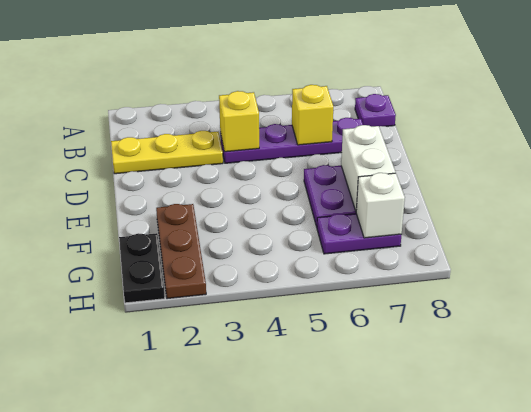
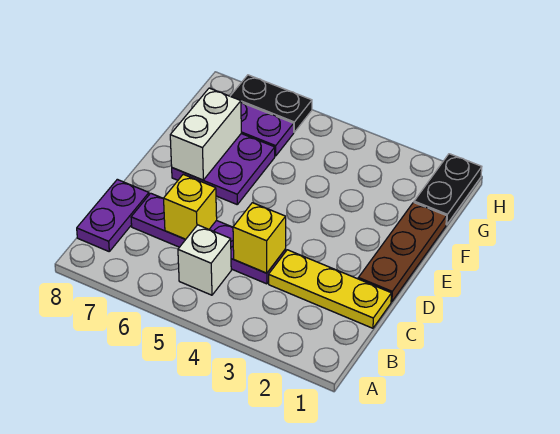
purple 1x1 plate [355,94,396,127] -> purple 1x2 plate [77,179,149,251]
brown 1x3 plate [156,204,206,299] -> brown 1x3 plate moved to [358,203,447,302]
white 1x1 brick [356,173,405,238] -> white 1x1 brick moved to [178,225,231,295]
none -> black 1x2 plate [230,75,312,132]

